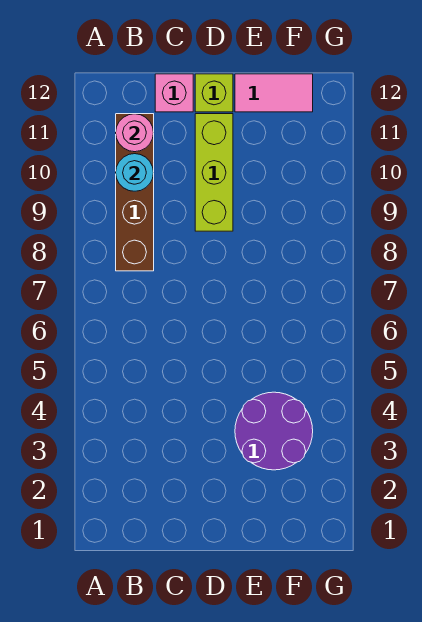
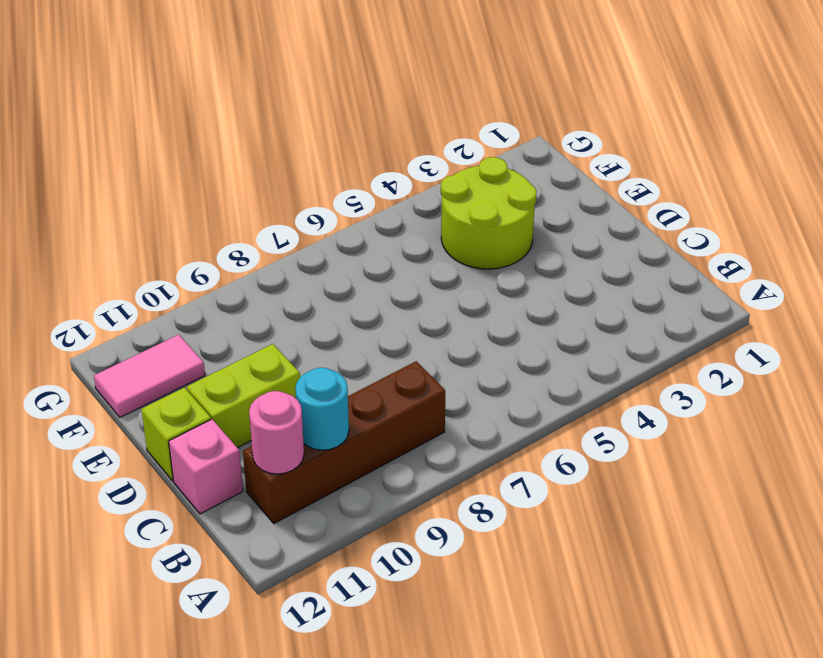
lime 1x3 brick [195,114,233,231] -> lime 1x2 brick [187,344,300,448]
purple 2x2 round brick [235,392,313,470] -> lime 2x2 round brick [441,157,537,269]
pink 1x2 tile [235,74,313,112] -> pink 1x2 tile turned to [94,335,205,417]

